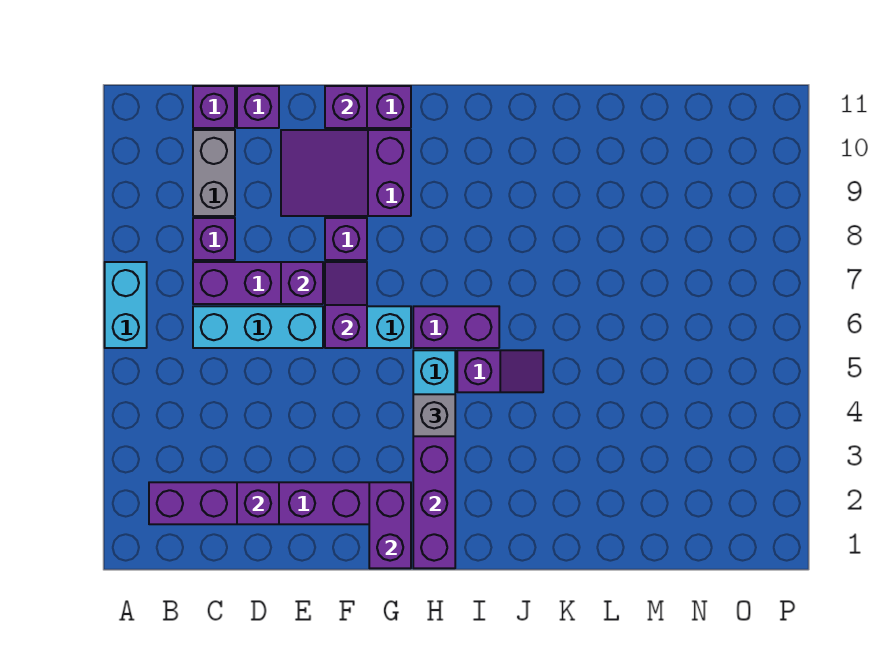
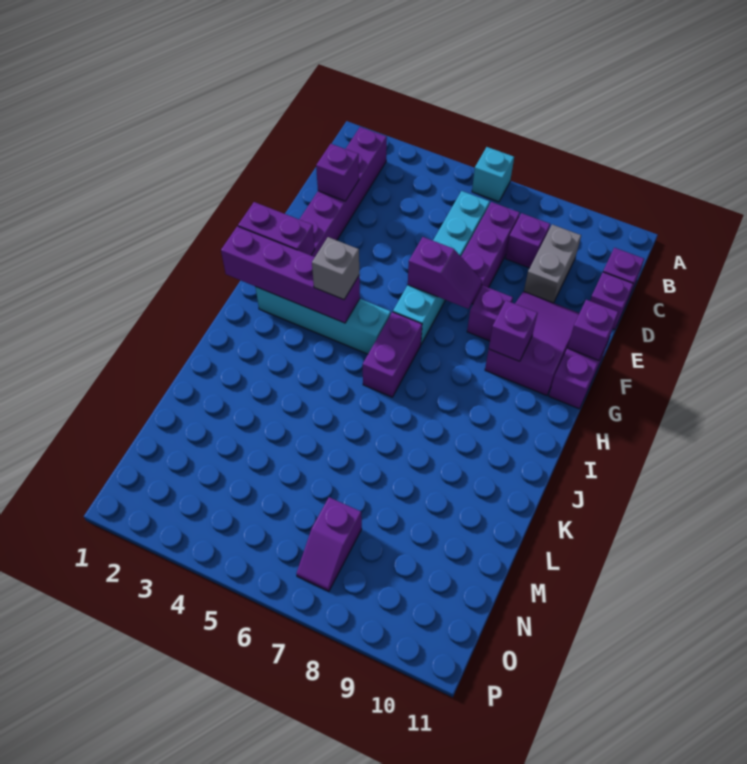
cyan 1x2 brick [105,262,147,348] -> cyan 1x1 brick [472,147,514,202]
grey 1x2 brick [193,130,235,216] -> grey 1x2 brick turned to [524,225,581,303]
purple 1x1 brick [281,262,323,304] -> purple 1x1 brick moved to [489,301,537,361]
purple 1x2 slope [457,350,543,392] -> purple 1x2 slope moved to [297,497,362,591]

